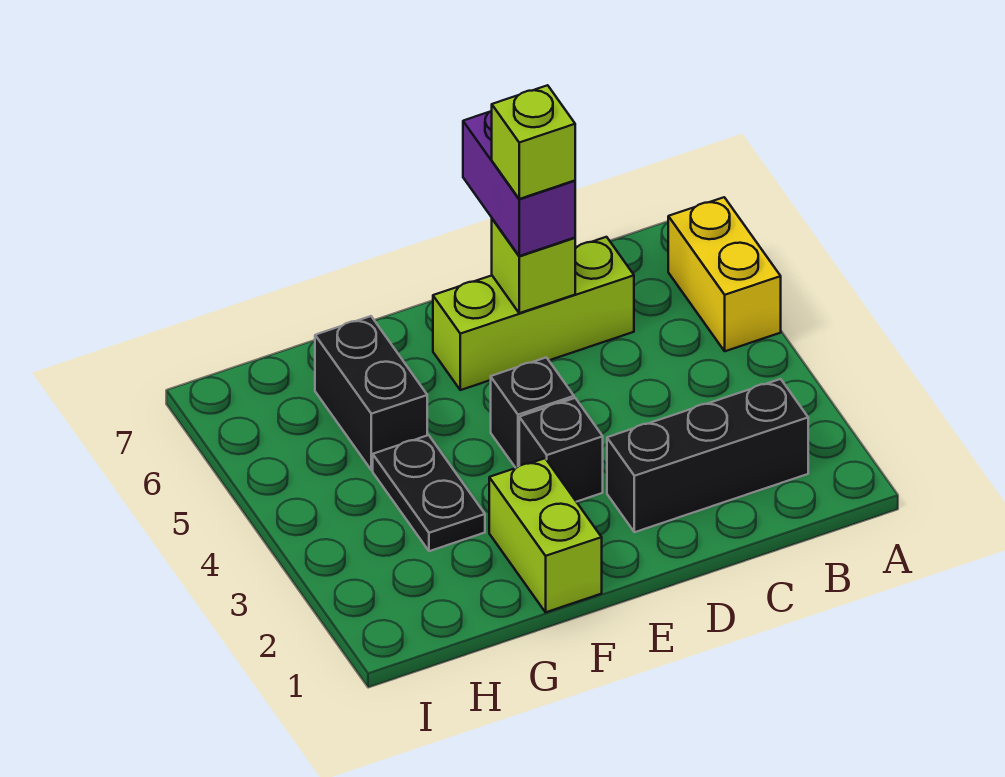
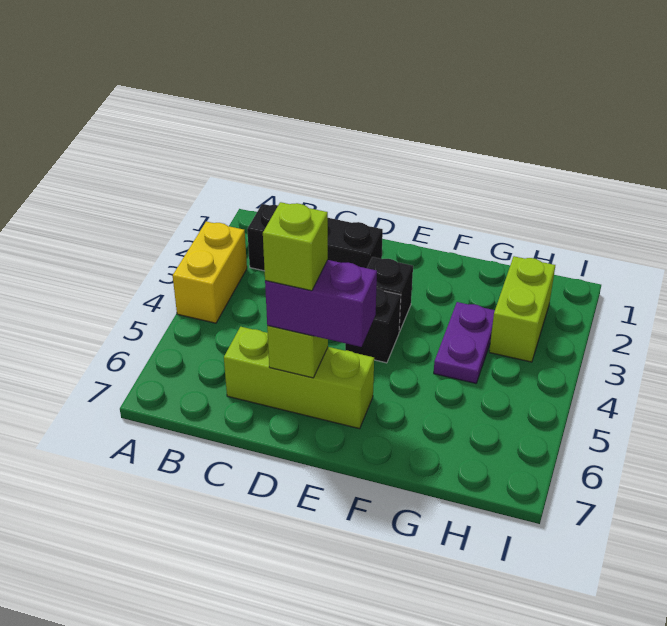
yellow 1x2 brick [668,197,781,351] -> yellow 1x2 brick moved to [173,222,247,323]
purple 1x2 brick [463,111,575,256] -> purple 1x2 brick turned to [265,260,377,347]
lime 1x2 brick [489,458,602,612] -> lime 1x2 brick moved to [489,256,555,362]
black 1x2 plate [373,435,485,551] -> purple 1x2 plate [434,302,495,383]
black 1x2 brick [315,316,427,470] -> none

